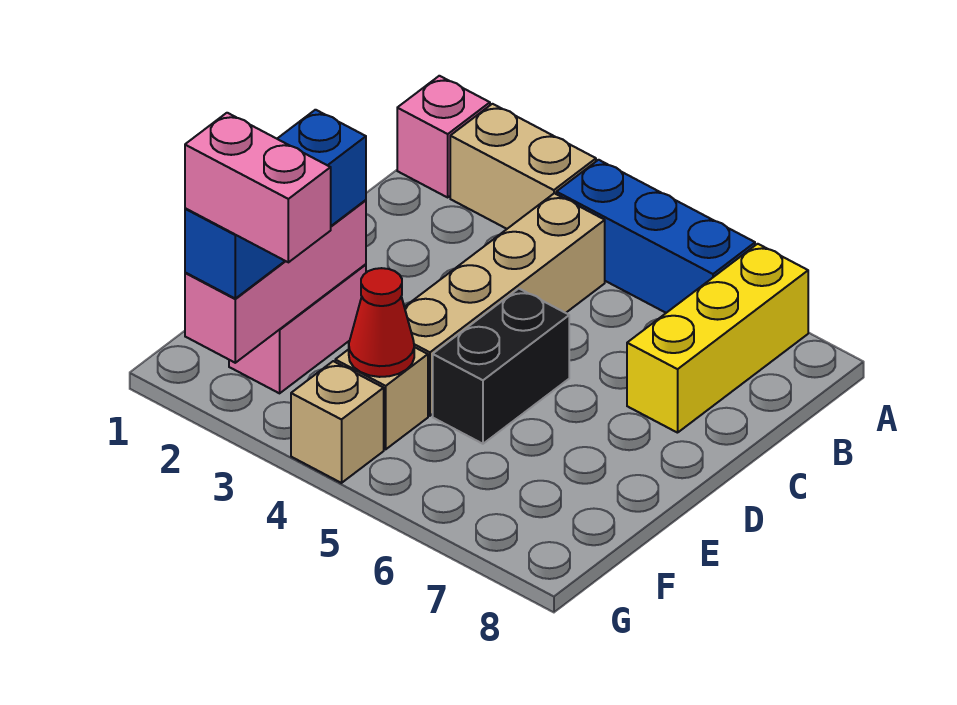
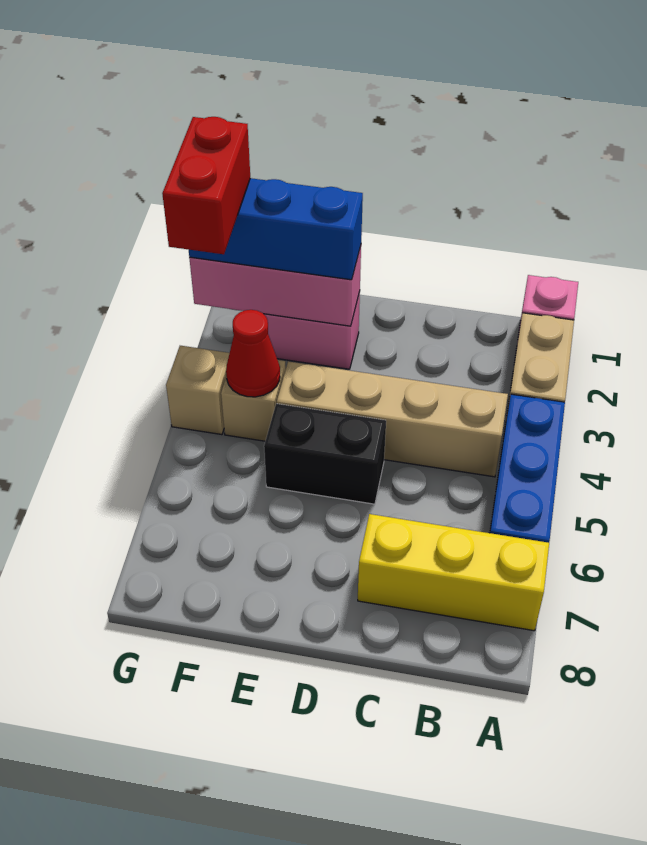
pink 1x2 brick [185,113,331,262] -> red 1x2 brick [162,117,250,254]

